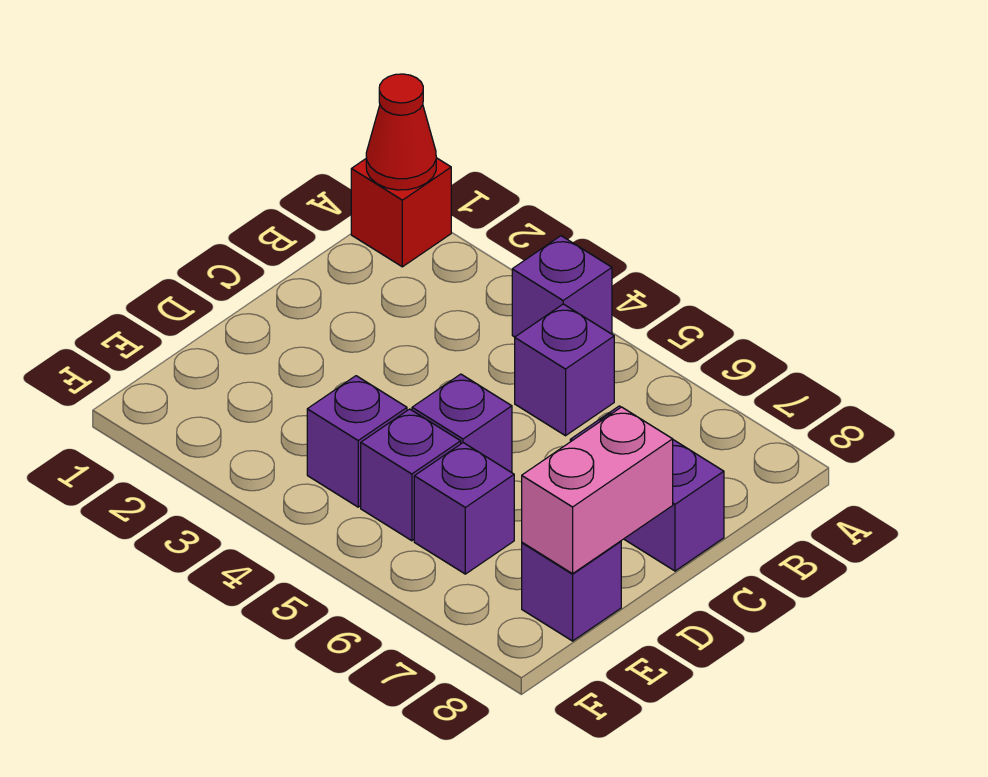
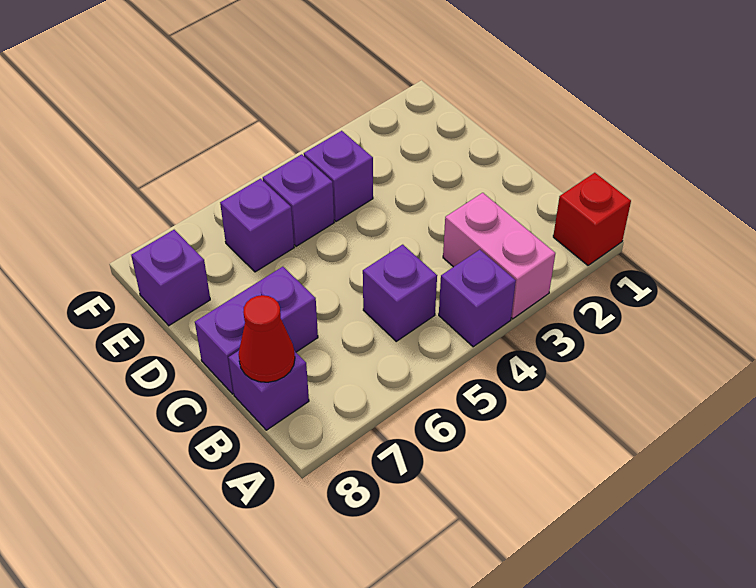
red 1x1 cone [366,74,436,190] -> red 1x1 cone moved to [238,295,295,382]
purple 1x1 brick [412,374,512,473] -> purple 1x1 brick moved to [228,351,309,430]
pink 1x2 brick [522,407,673,574] -> pink 1x2 brick moved to [443,193,555,319]

